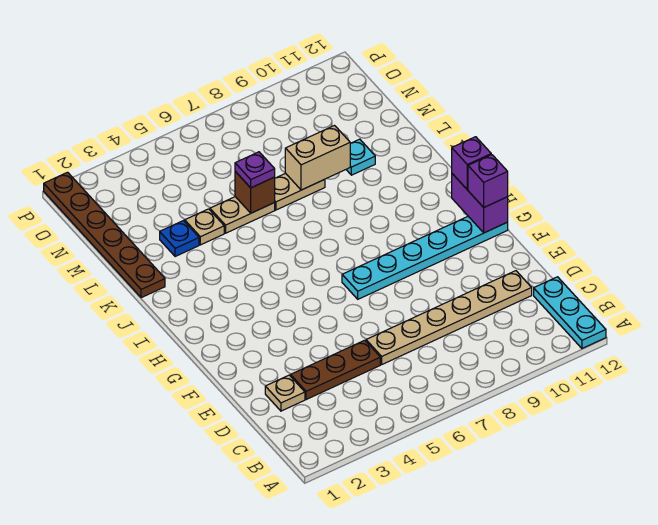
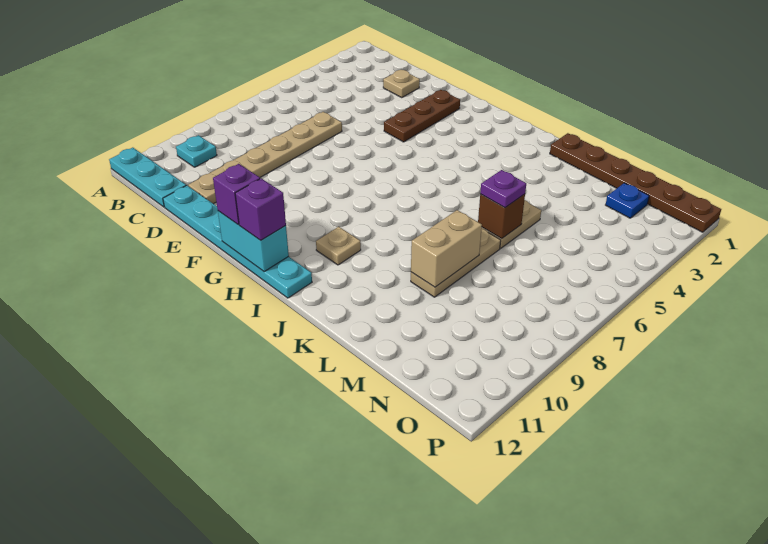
brown 1x3 plate [291,340,380,400] -> brown 1x3 plate moved to [384,90,460,142]
cyan 1x6 plate [342,216,508,299] -> cyan 1x6 plate turned to [163,186,312,298]
purple 1x2 brick [452,174,508,233] -> cyan 1x2 brick [218,211,289,272]
blue 1x1 plate [160,221,199,257] -> blue 1x1 plate moved to [606,183,649,218]
tan 1x1 plate [185,209,224,245] -> tan 1x1 plate moved to [316,227,361,265]
tan 1x2 plate [274,173,325,210] -> tan 1x3 plate [411,229,501,297]
cyan 1x1 plate [346,139,375,175] -> cyan 1x1 plate moved to [176,135,217,167]

